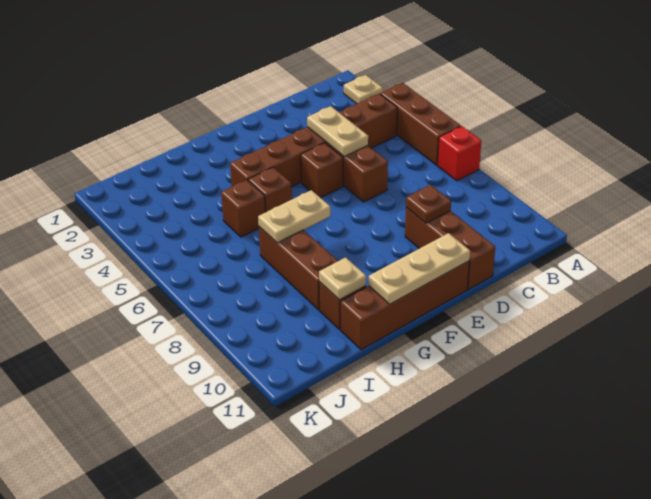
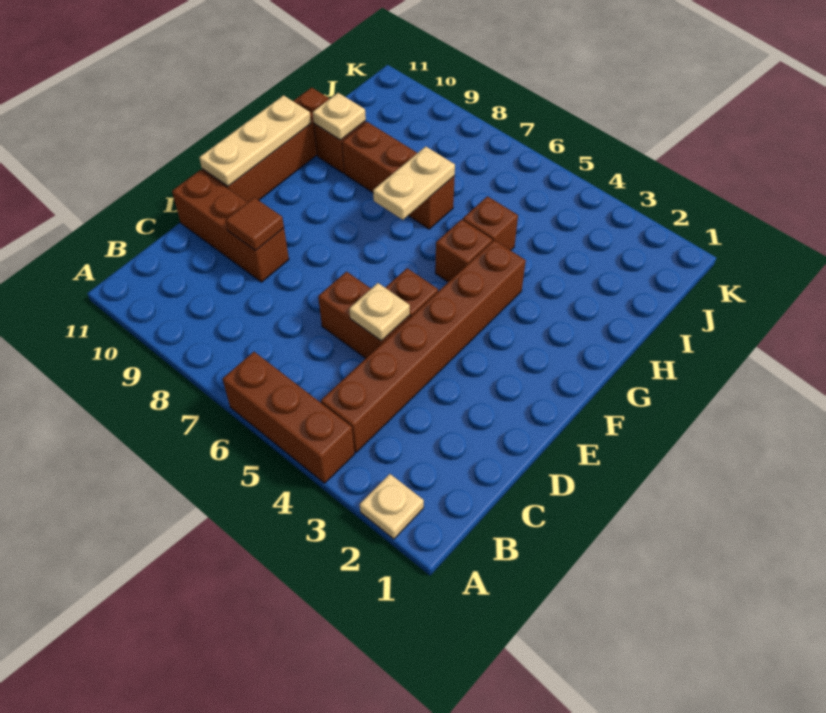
red 1x1 brick [438,126,481,181] -> none
tan 1x2 plate [307,106,368,156] -> tan 1x1 plate [349,283,410,341]
brown 1x1 plate [406,185,451,223] -> brown 1x1 tile [226,197,284,250]

